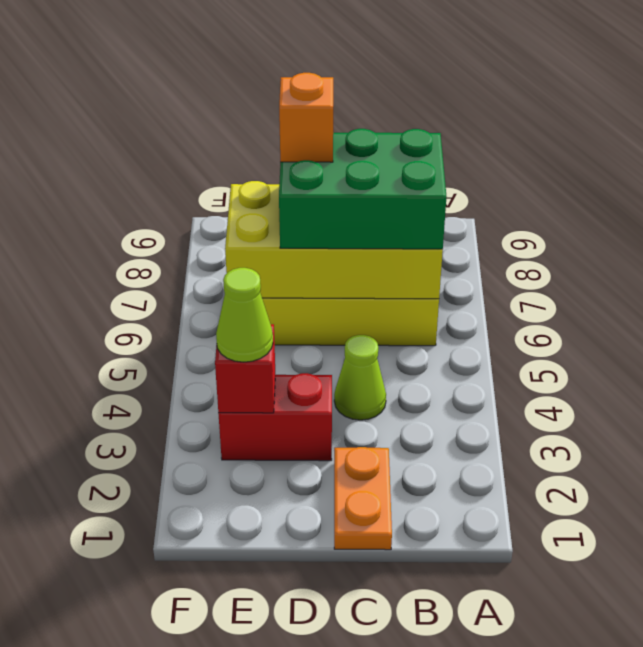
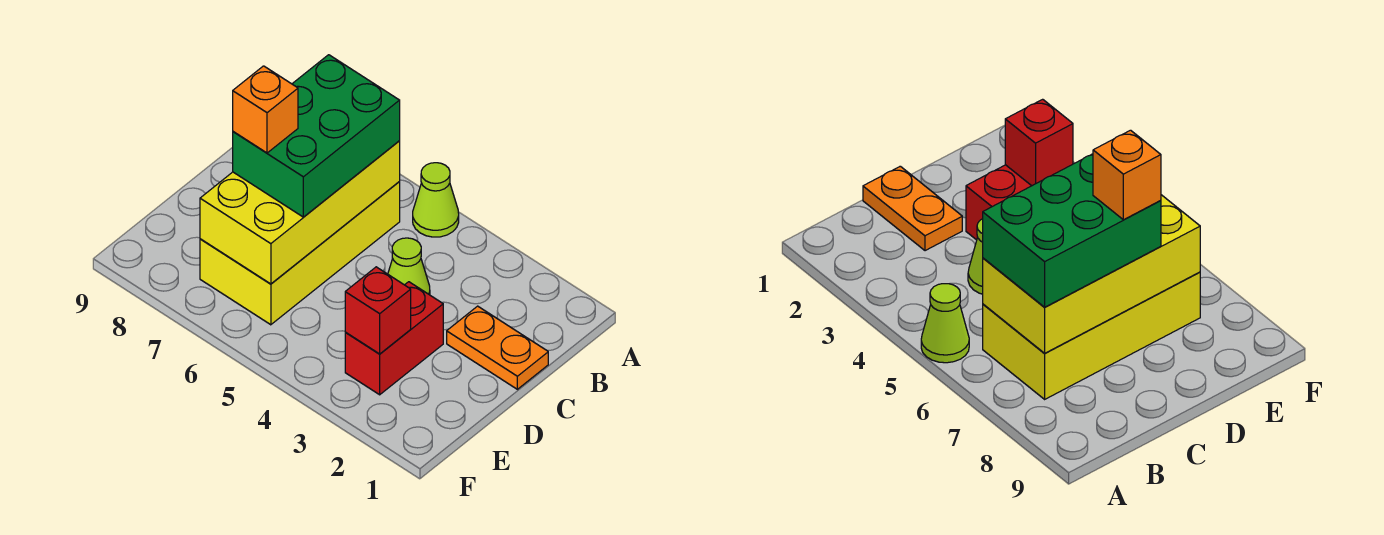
lime 1x1 cone [216,268,273,362] -> lime 1x1 cone moved to [413,163,459,237]

